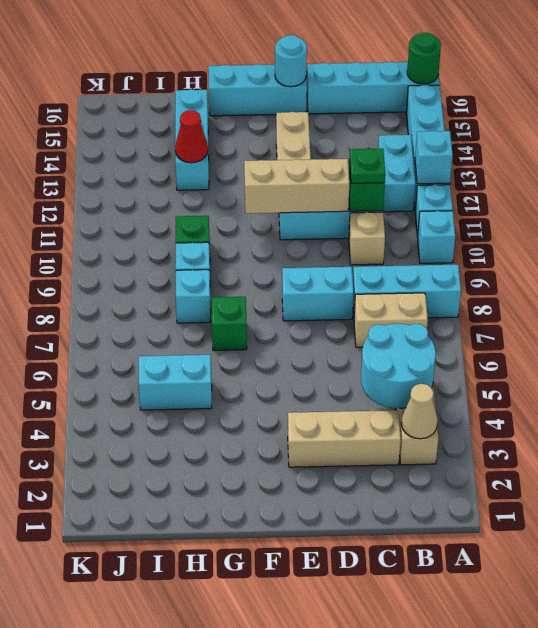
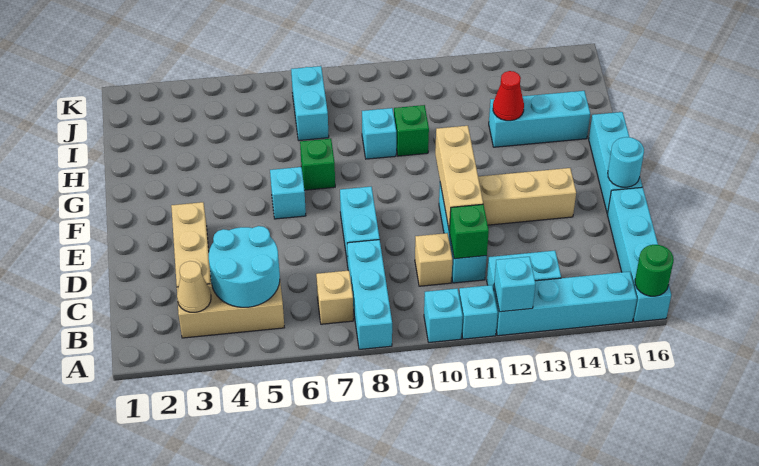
tan 1x2 brick [354,293,428,347] -> tan 1x1 brick [316,270,353,324]
green 1x1 plate [350,148,385,183] -> none
cyan 1x2 brick [139,355,212,410] -> cyan 1x2 brick moved to [291,66,329,140]
cyan 1x1 brick [176,270,211,323] -> cyan 1x1 brick moved to [270,167,306,219]

